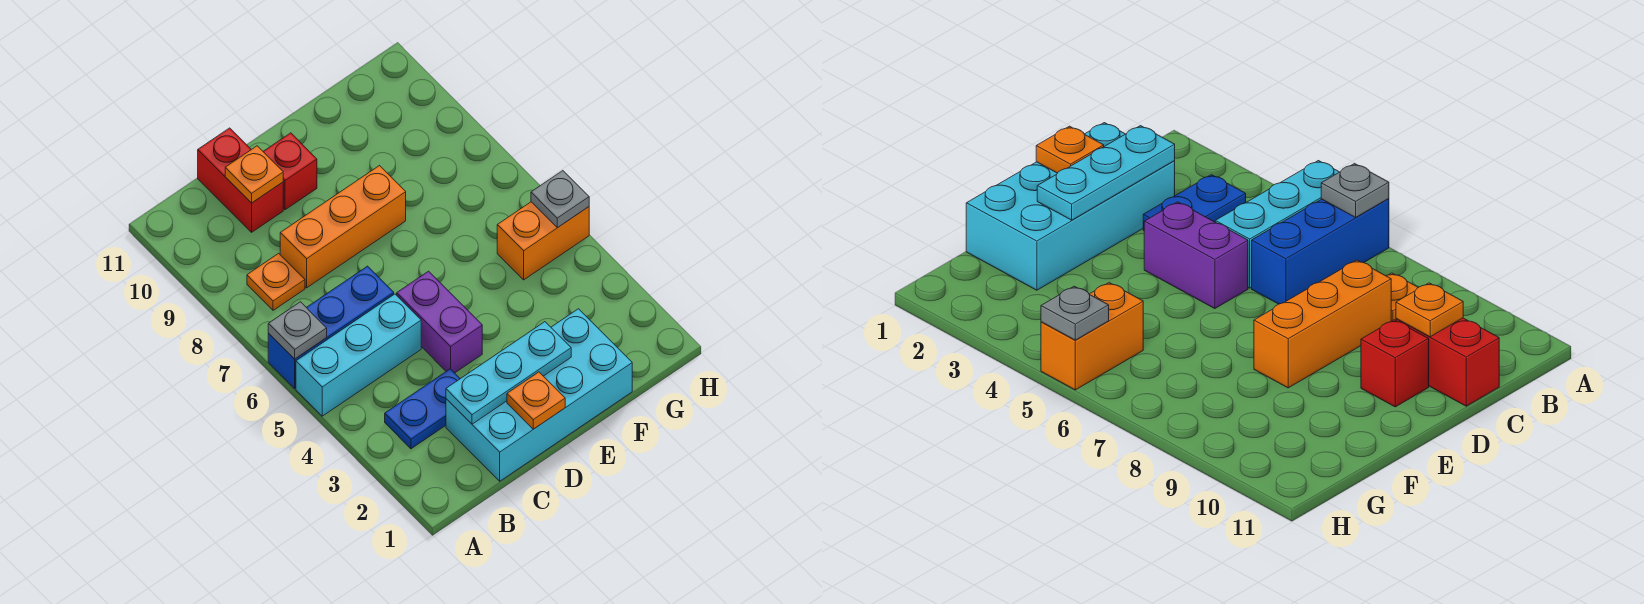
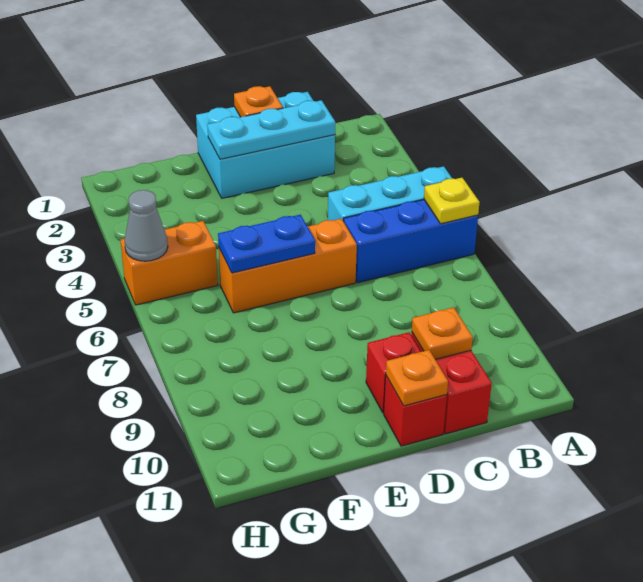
grey 1x1 plate [268,302,327,359] -> yellow 1x1 plate [424,178,480,224]
blue 1x2 plate [385,369,460,449] -> blue 1x2 plate moved to [218,215,315,273]
orange 1x1 plate [247,253,305,310] -> orange 1x1 plate moved to [386,350,448,406]
cyan 2x4 brick [446,309,632,481] -> cyan 2x3 brick [196,92,335,198]
orange 1x3 brick [280,166,406,288] -> orange 1x3 brick moved to [219,219,357,313]
purple 1x2 brick [397,271,482,373] -> none
none -> red 1x1 brick [384,376,447,446]
grey 1x1 plate [531,171,589,228] -> grey 1x1 cone [125,190,168,261]

